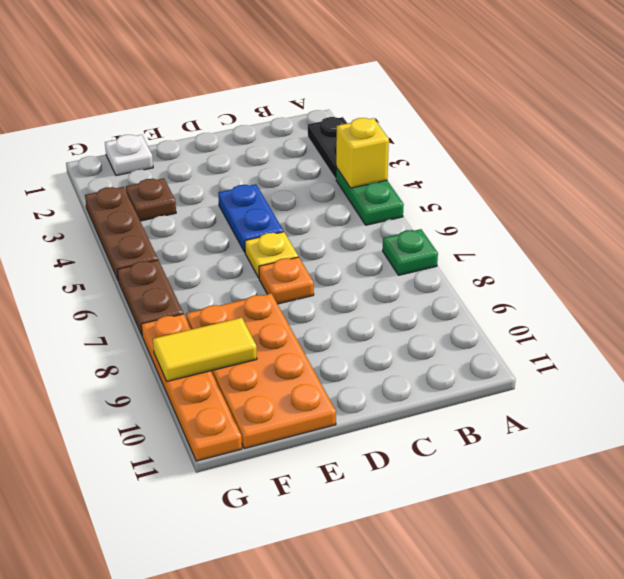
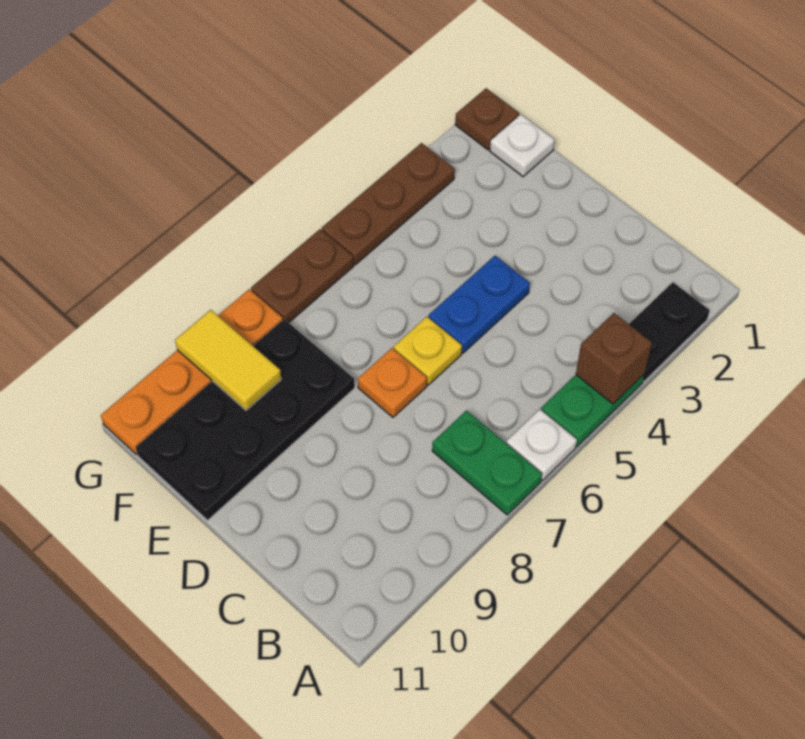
yellow 1x1 brick [336,118,389,188] -> brown 1x1 brick [576,313,652,404]
none -> white 1x1 plate [506,409,577,481]
green 1x1 plate [383,229,438,275] -> green 1x2 plate [432,411,542,515]
orange 2x4 plate [186,294,336,449] -> black 2x4 plate [136,319,355,520]
brown 1x1 plate [126,178,176,221] -> brown 1x1 plate moved to [455,88,519,150]

